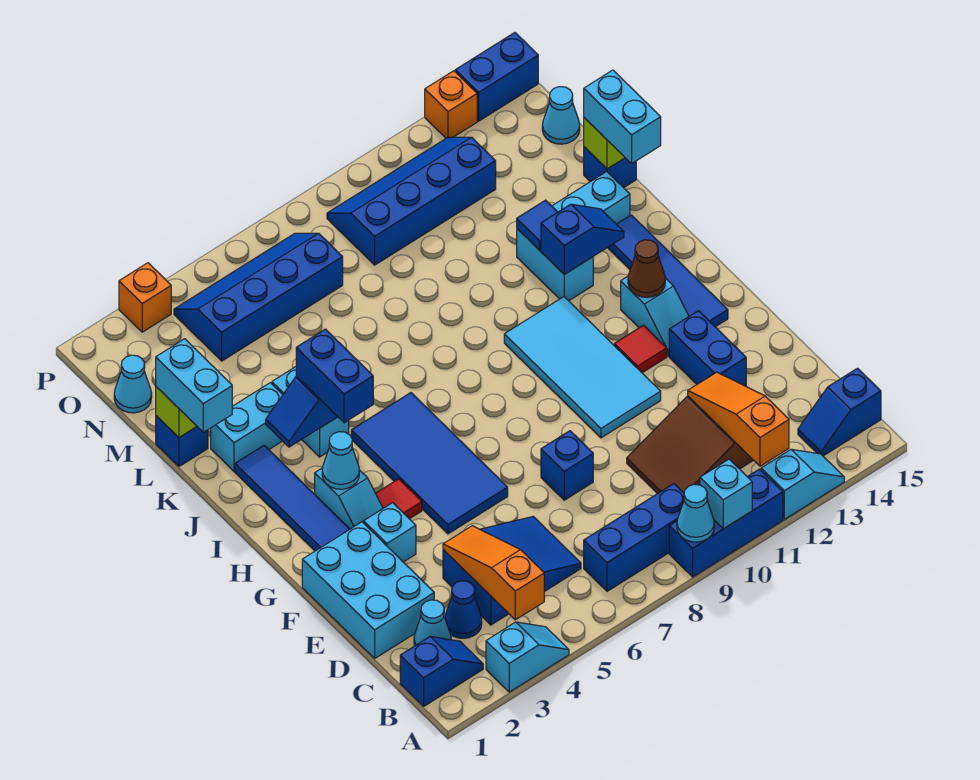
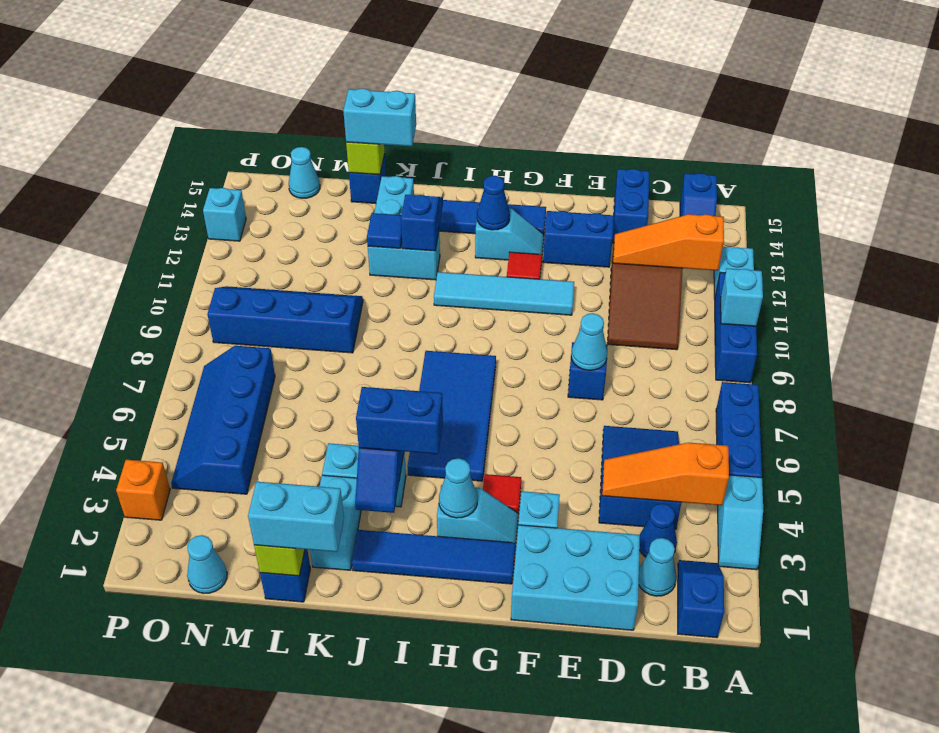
cyan 1x2 slope [486,622,569,692] -> cyan 1x2 slope turned to [718,475,763,570]
cyan 1x1 cone [677,484,714,542] -> cyan 1x1 cone moved to [571,313,607,370]
blue 1x3 brick [584,484,684,591] -> blue 1x3 brick moved to [716,382,762,477]
blue 2x4 tile [351,393,508,534] -> blue 2x4 tile turned to [408,351,496,481]
cyan 2x4 tile [504,297,661,438] -> cyan 1x4 tile [434,272,574,315]
brown 1x1 cone [628,240,665,297] -> blue 1x1 cone [477,176,510,230]
blue 2x4 slope [327,137,496,265] -> blue 2x4 slope turned to [207,286,363,353]
orange 1x1 brick [425,71,477,138] -> cyan 1x1 brick [203,188,246,241]
blue 1x2 brick [455,33,538,121] -> blue 1x2 brick moved to [612,169,649,243]

